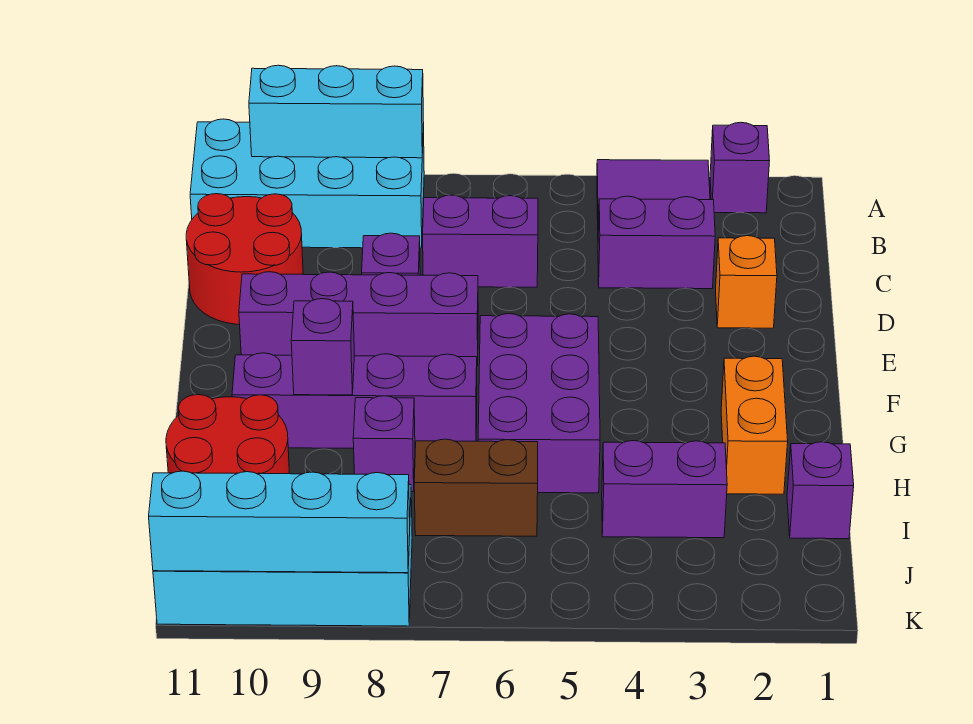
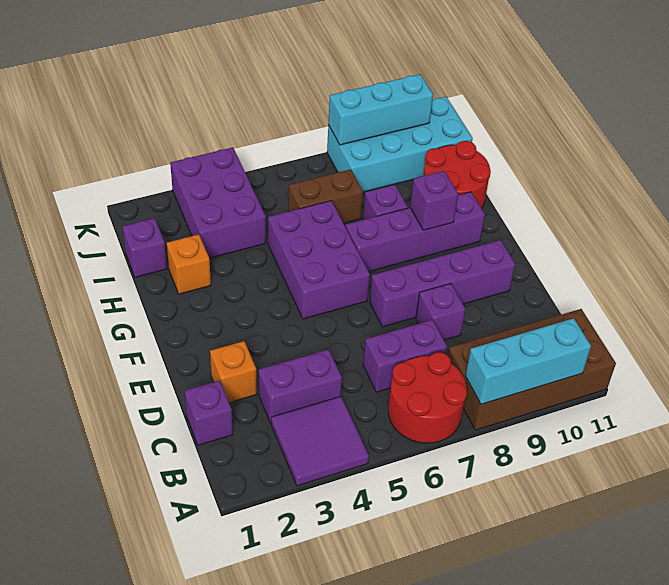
purple 1x1 brick [710,122,770,213] -> purple 1x1 brick moved to [185,381,233,445]
cyan 2x4 brick [190,119,424,248] -> brown 2x4 brick [448,309,616,430]
red 2x2 round brick [186,194,303,324] -> red 2x2 round brick moved to [388,352,467,443]
orange 1x2 brick [721,356,788,494] -> orange 1x1 brick [167,234,211,294]
purple 1x2 brick [602,441,727,538] -> purple 2x3 brick [170,148,266,258]
cyan 1x4 brick [149,471,410,573] -> cyan 1x3 brick [328,74,433,145]

